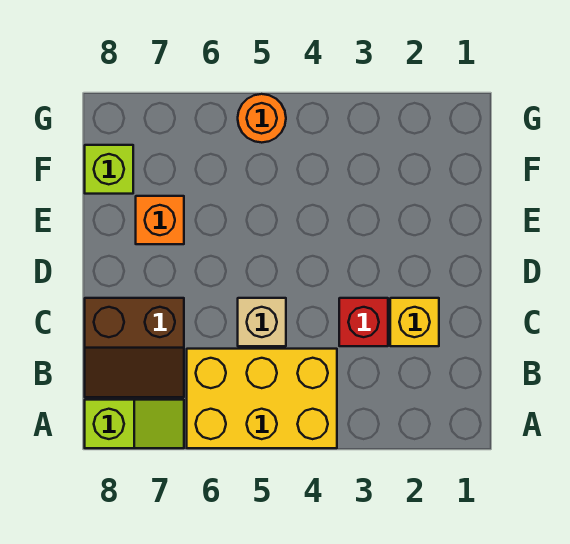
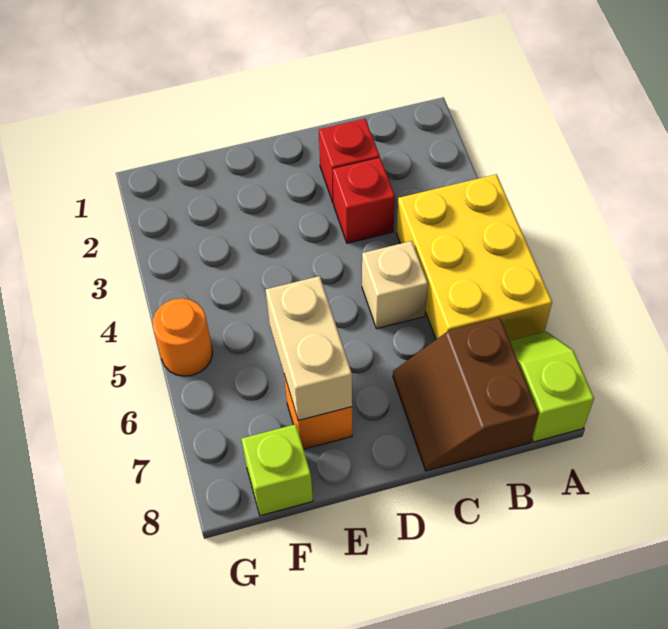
brown 2x2 slope [85,298,184,397] -> brown 2x2 slope turned to [393,318,539,471]
yellow 1x1 brick [390,298,439,346] -> red 1x1 brick [319,119,380,202]
none -> tan 1x2 brick [266,276,352,421]

